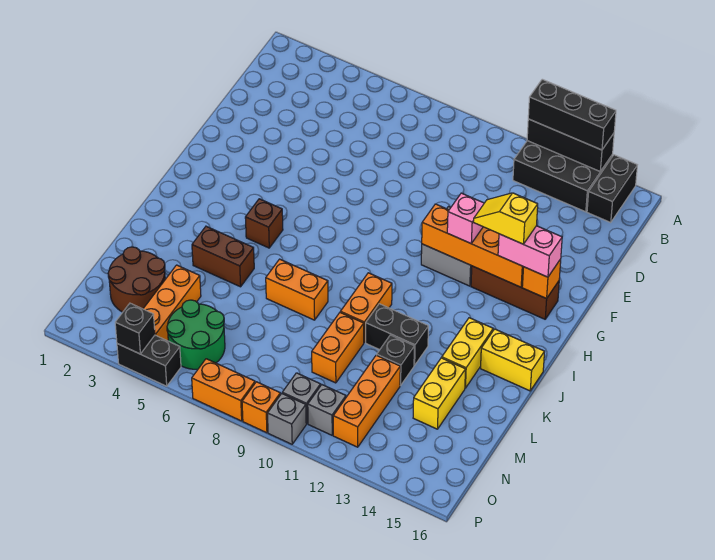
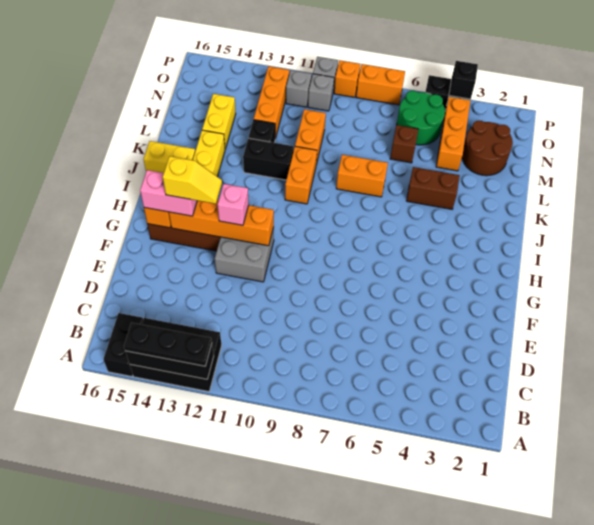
black 1x3 brick [528,79,616,150] -> black 1x3 plate [124,323,212,366]
brown 1x1 brick [245,199,283,248] -> brown 1x1 brick moved to [390,125,418,163]

